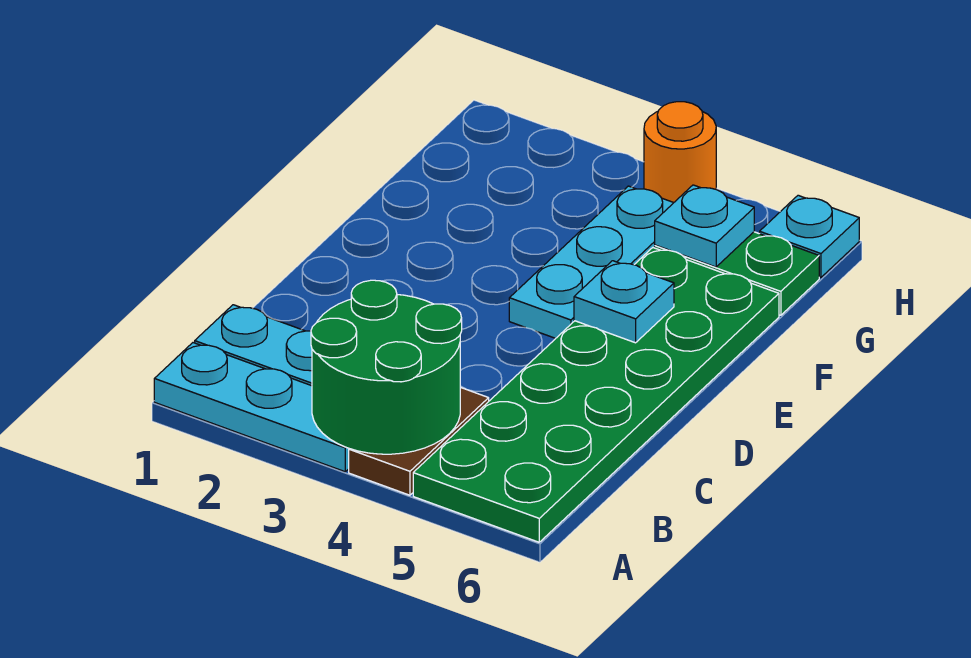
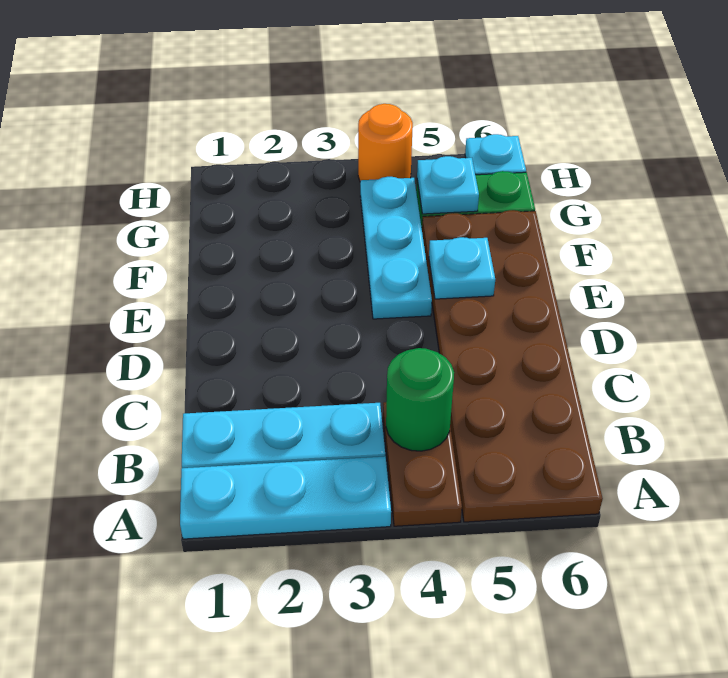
green 2x2 round brick [311,280,462,454] -> green 1x1 round brick [386,348,454,451]
green 2x6 plate [413,248,779,542] -> brown 2x6 plate [422,210,603,522]

